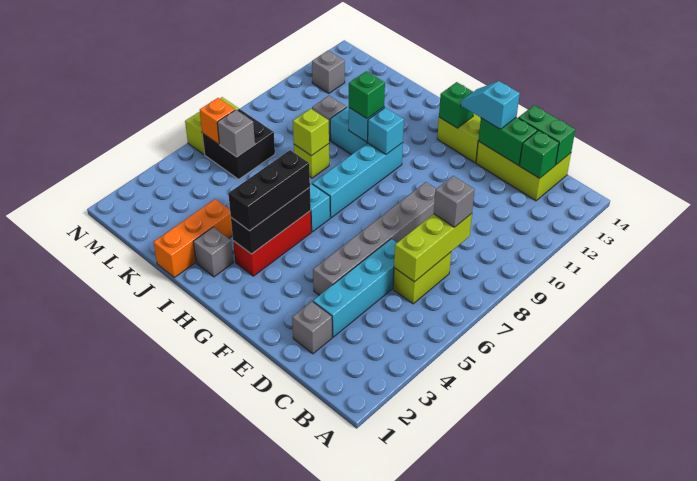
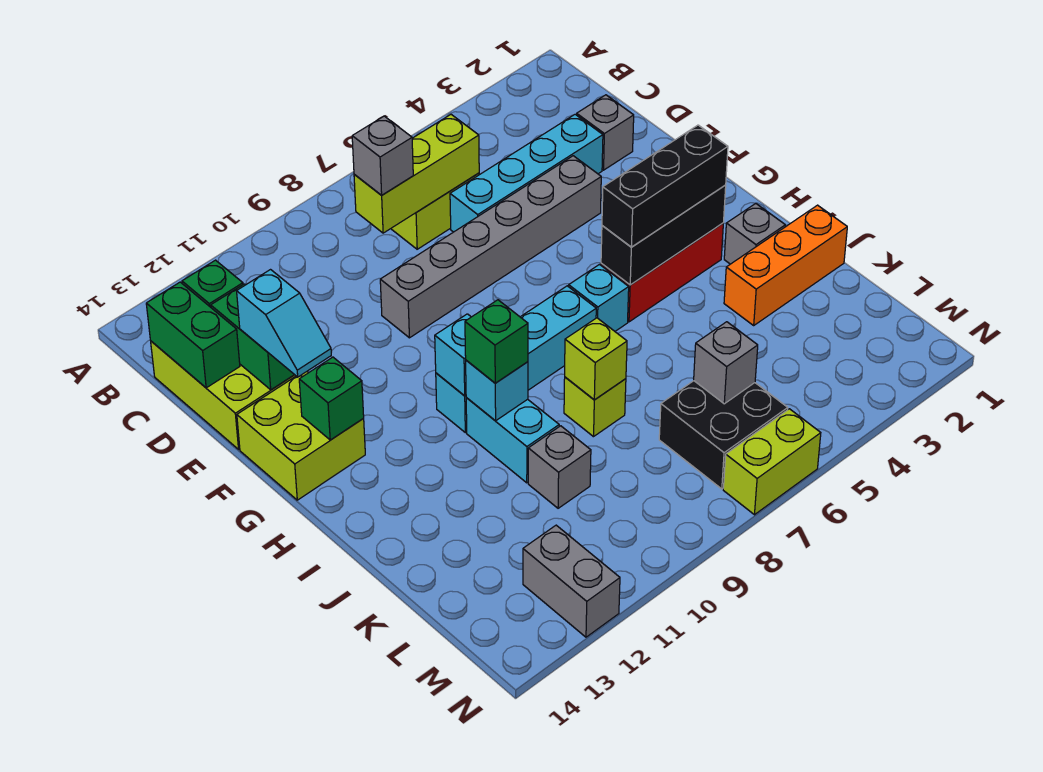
orange 1x1 brick [200,98,235,144] -> none
grey 1x1 brick [312,50,345,93] -> grey 1x2 brick [523,525,620,637]

